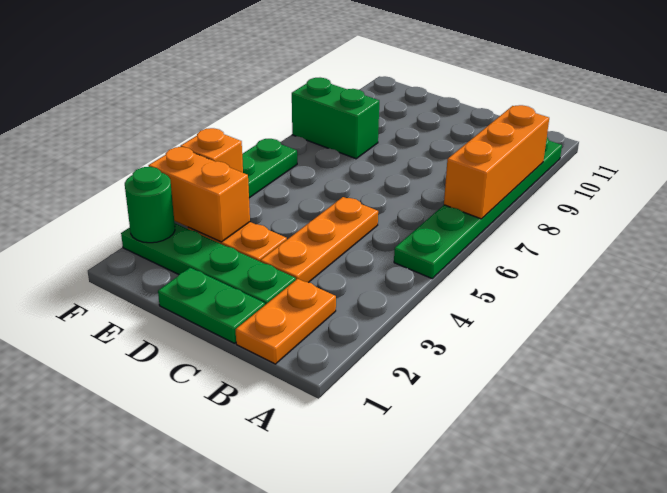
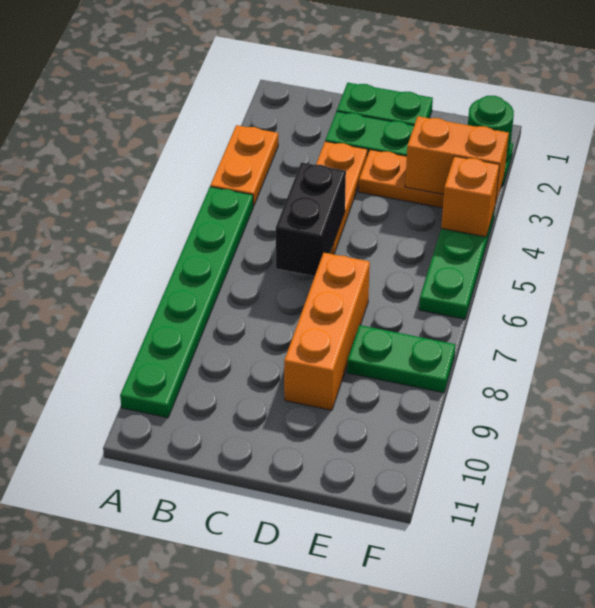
orange 1x3 brick [444,105,549,219] -> orange 1x3 brick moved to [284,253,370,410]
orange 1x2 plate [235,279,336,364] -> orange 1x2 plate moved to [210,125,278,206]
none -> black 1x2 brick [276,162,346,276]
green 1x2 brick [292,78,379,159] -> green 1x2 plate [347,325,456,393]

